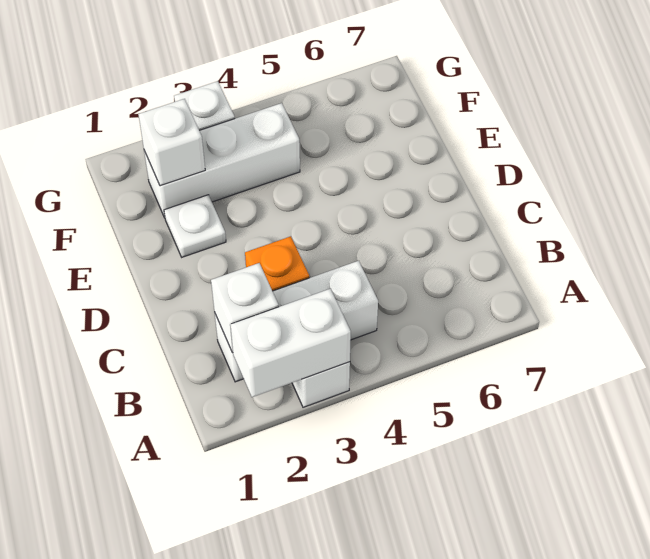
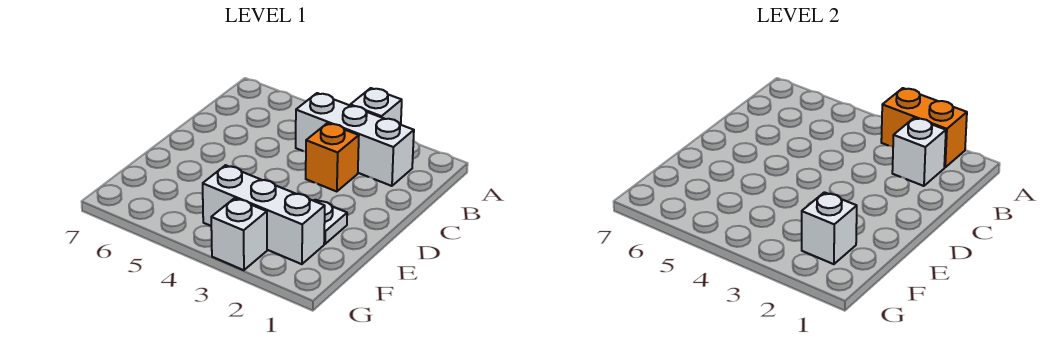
white 1x2 brick [230,289,351,397] -> orange 1x2 brick [881,88,967,167]

